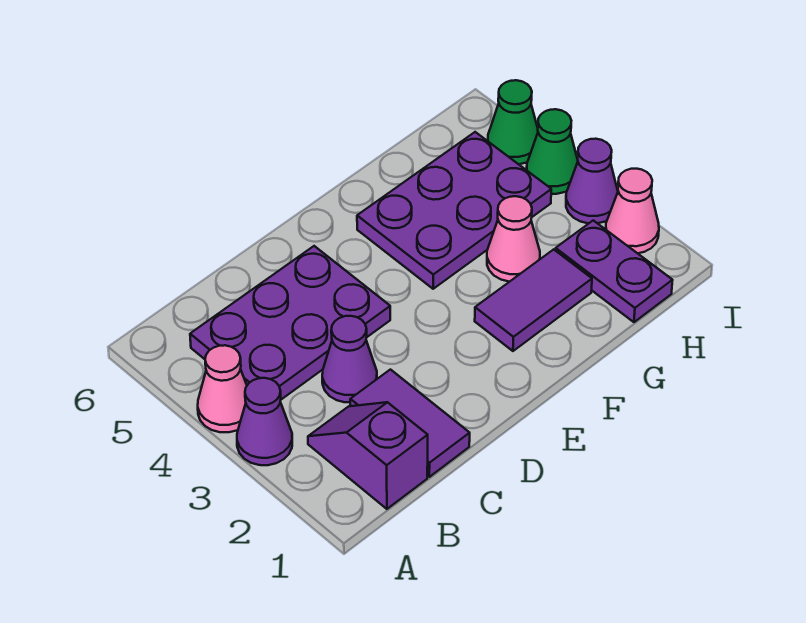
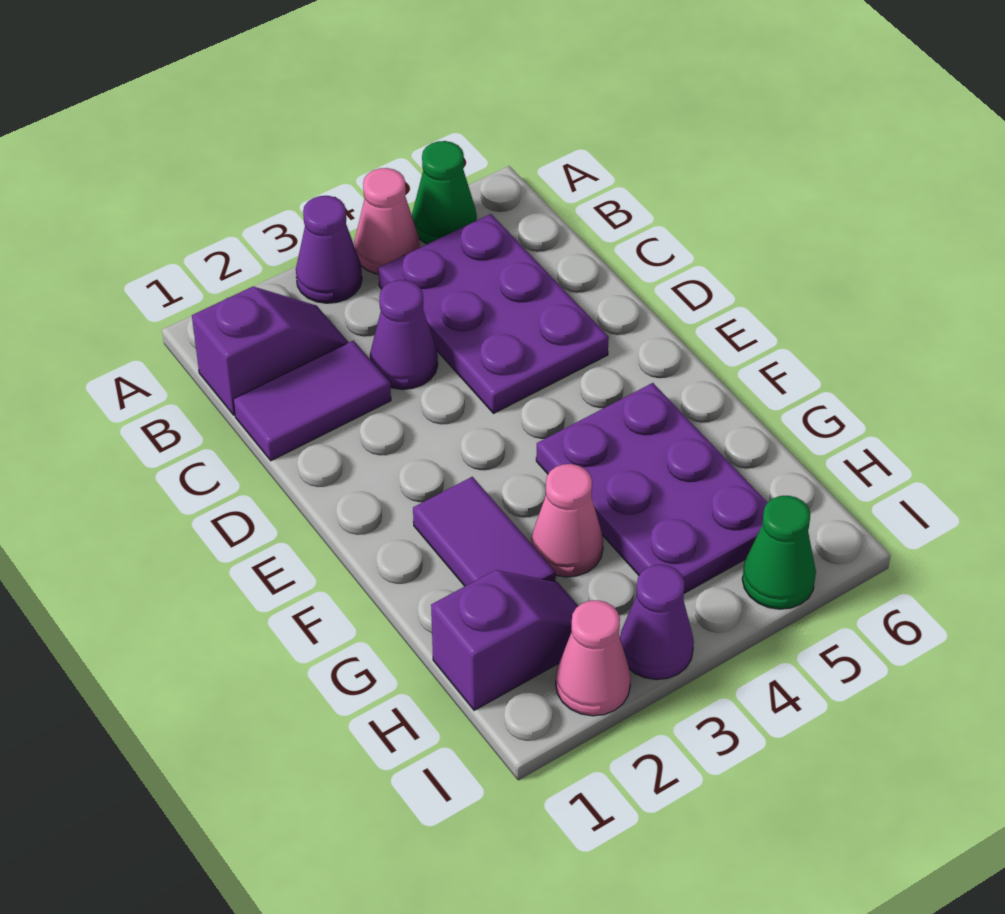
purple 1x2 plate [555,220,673,322] -> purple 1x2 slope [431,570,578,710]
green 1x1 cone [527,109,578,194] -> green 1x1 cone moved to [412,141,477,244]

